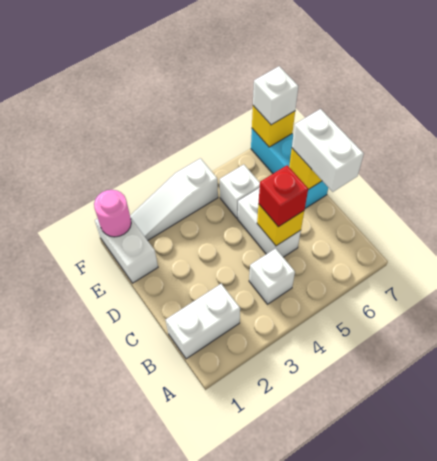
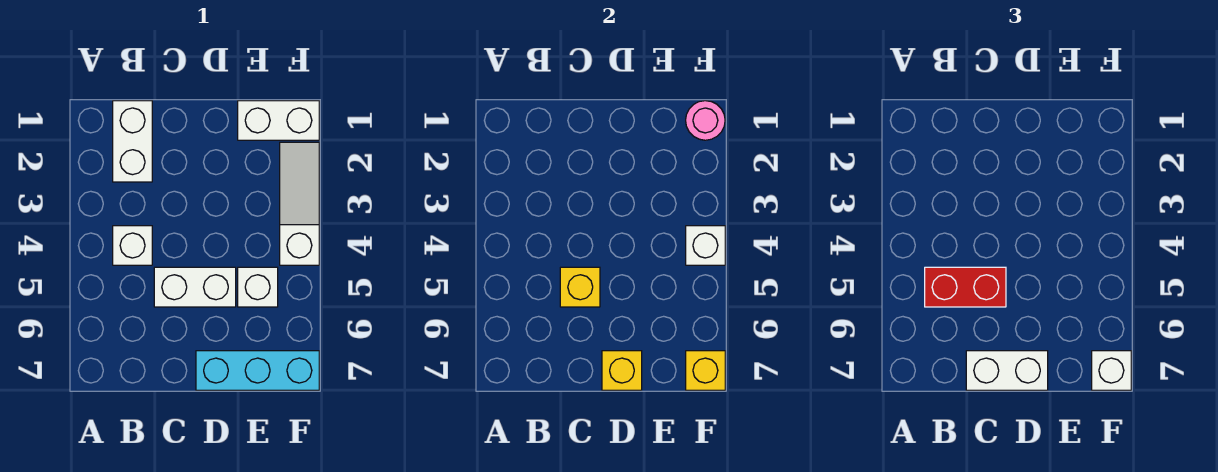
red 1x1 brick [259,165,308,227] -> red 1x2 brick [925,267,1006,307]
none -> white 1x1 brick [686,226,725,265]

